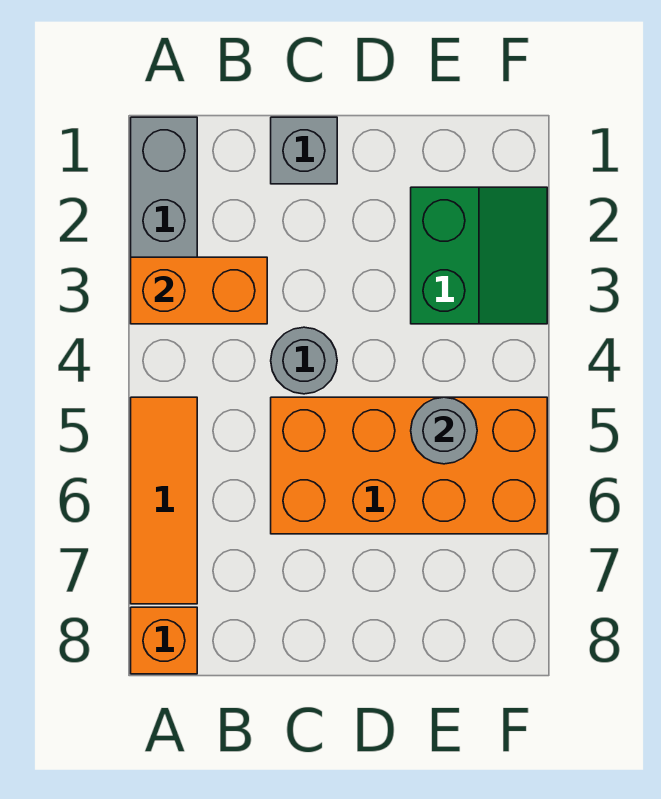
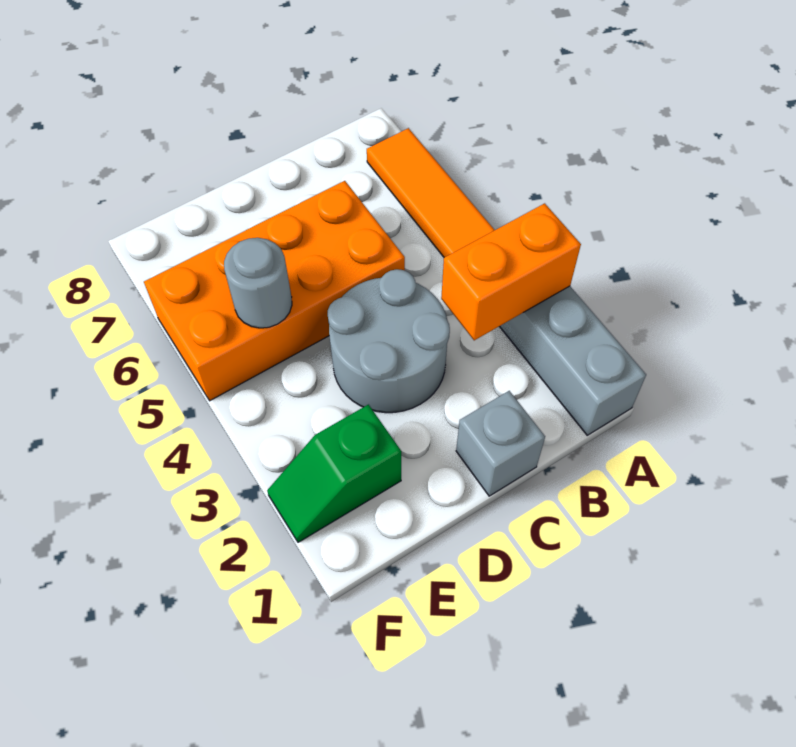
orange 1x1 brick [131,607,197,674] -> none
grey 1x1 round brick [271,327,337,394] -> grey 2x2 round brick [328,269,450,413]
green 2x2 slope [411,187,547,324] -> green 1x2 slope [267,405,401,542]

